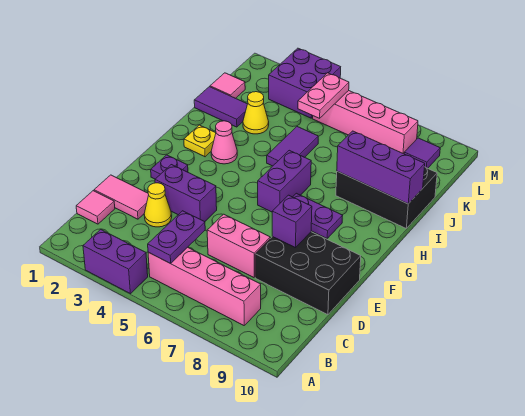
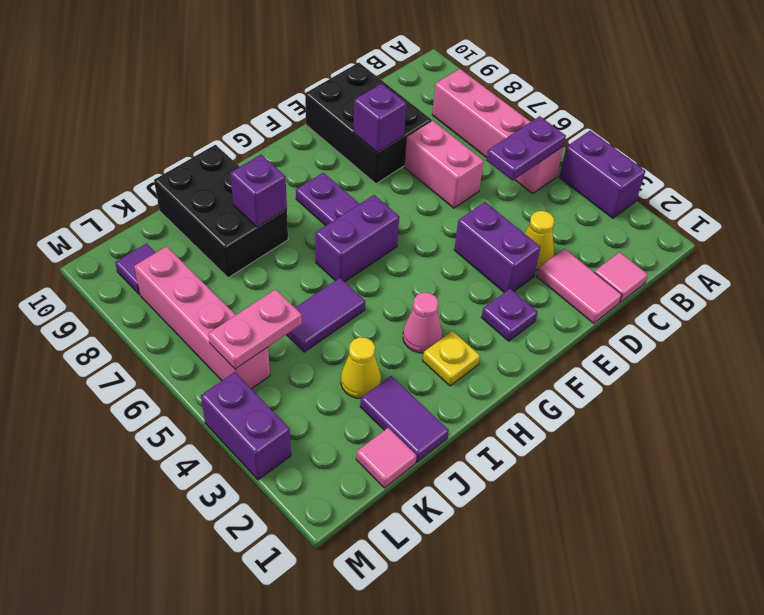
purple 1x3 brick [337,131,425,204] -> purple 1x1 brick [230,155,287,227]
purple 2x2 brick [269,48,341,118] -> purple 1x2 brick [201,372,291,480]

